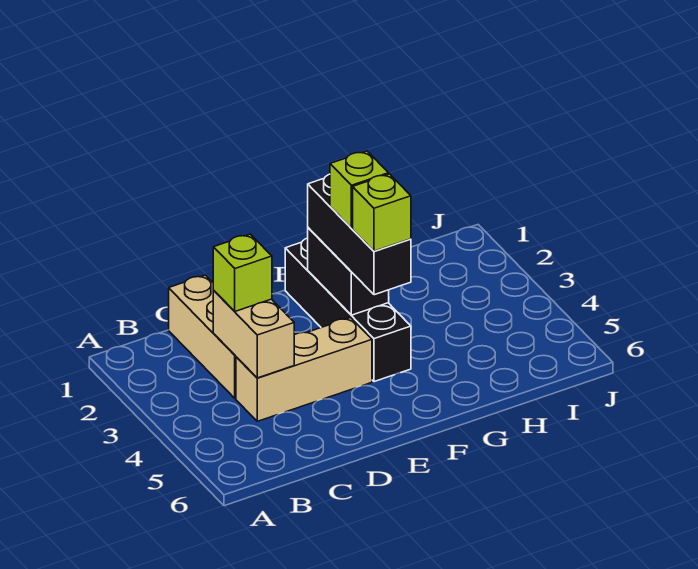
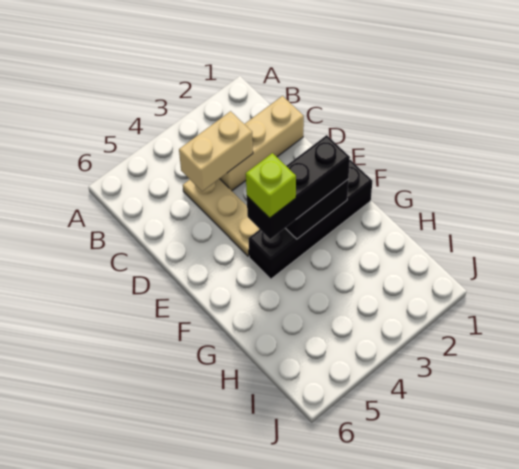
lime 1x1 brick [213,234,272,311] -> none
tan 1x3 brick [236,318,372,421] -> tan 1x3 plate [183,179,260,256]
lime 1x1 brick [330,151,389,228] -> none

